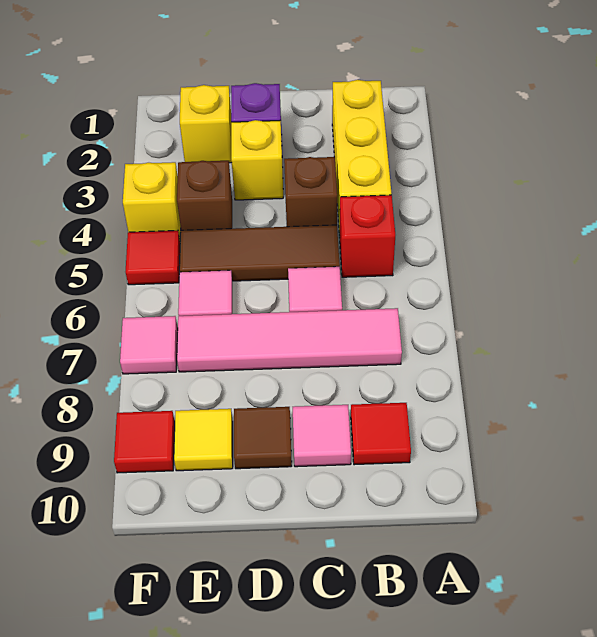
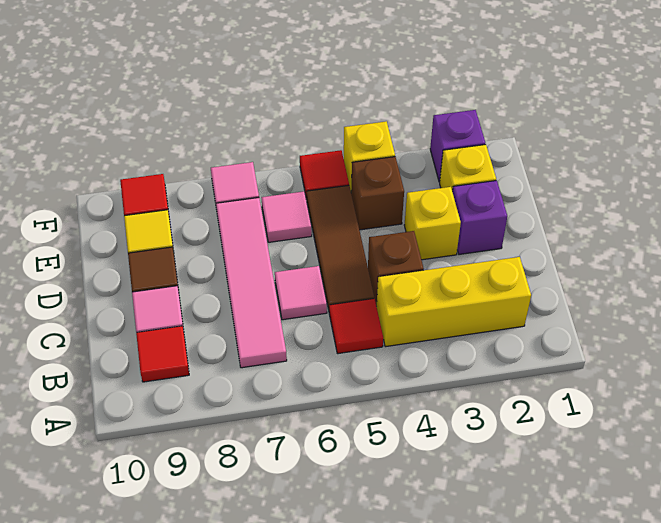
red 1x1 brick [340,195,395,277] -> red 1x1 tile [329,299,383,354]
none -> purple 1x1 brick [430,110,485,182]

